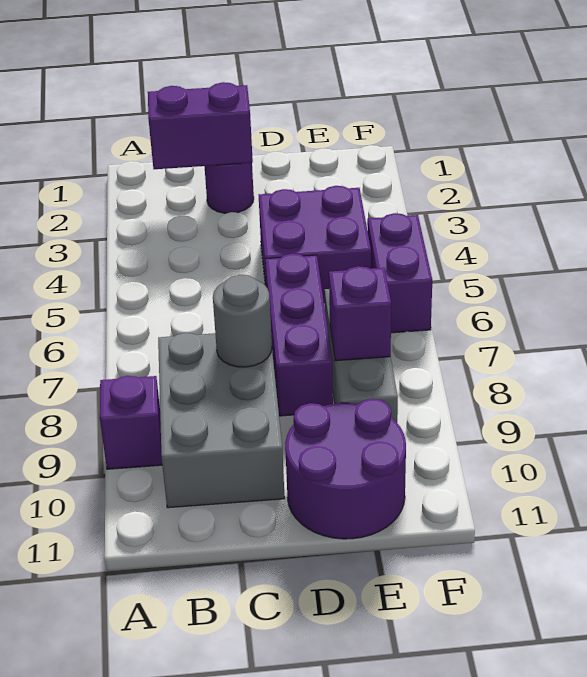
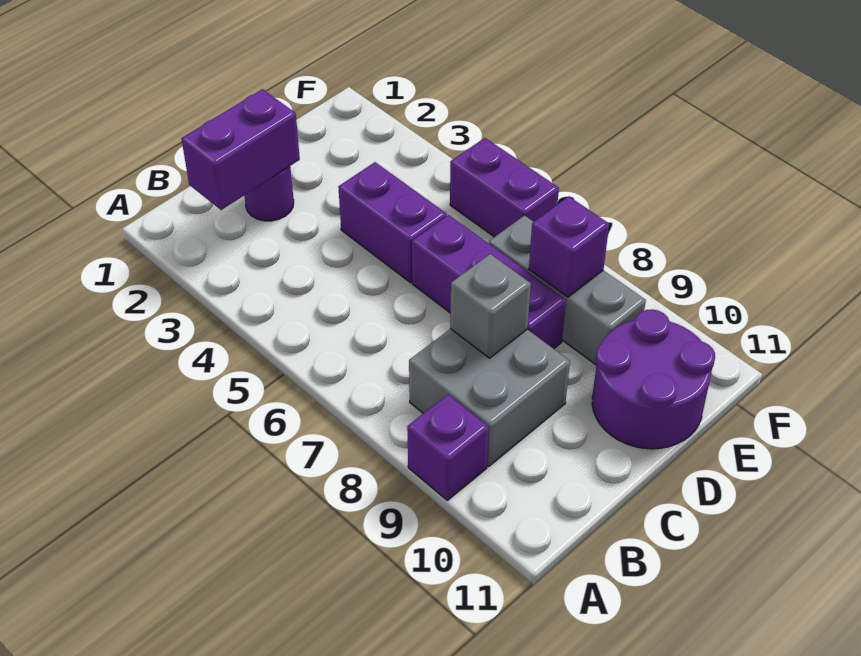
grey 2x3 brick [158,333,285,508] -> grey 2x2 brick [409,329,570,466]
grey 1x1 round brick [213,275,272,367] -> grey 1x1 brick [450,254,531,358]
purple 2x2 brick [259,186,371,303] -> purple 1x2 brick [338,162,447,283]

